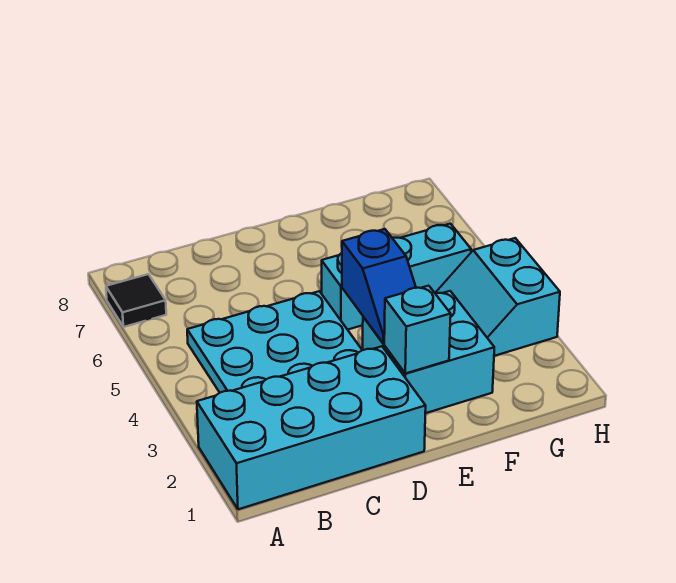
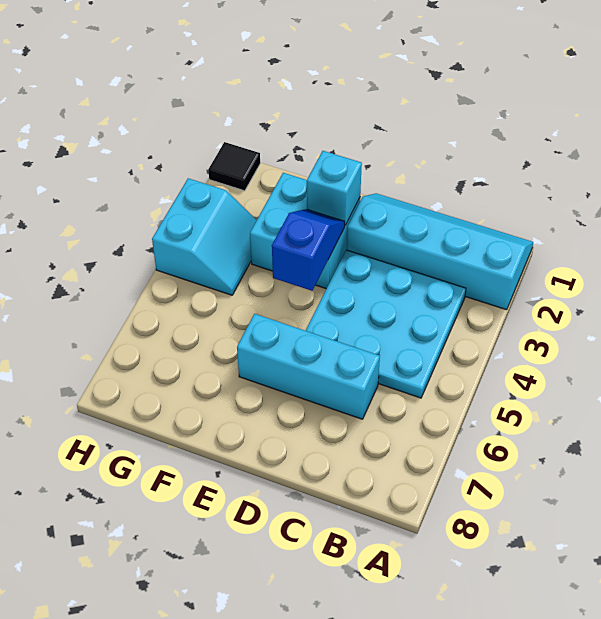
cyan 2x4 brick [197,346,426,509] -> cyan 2x4 slope [347,193,533,310]
black 1x1 tile [106,274,166,327] -> black 1x1 tile moved to [208,142,260,191]
cyan 1x3 brick [322,224,471,330] -> cyan 1x3 brick moved to [237,314,380,419]

